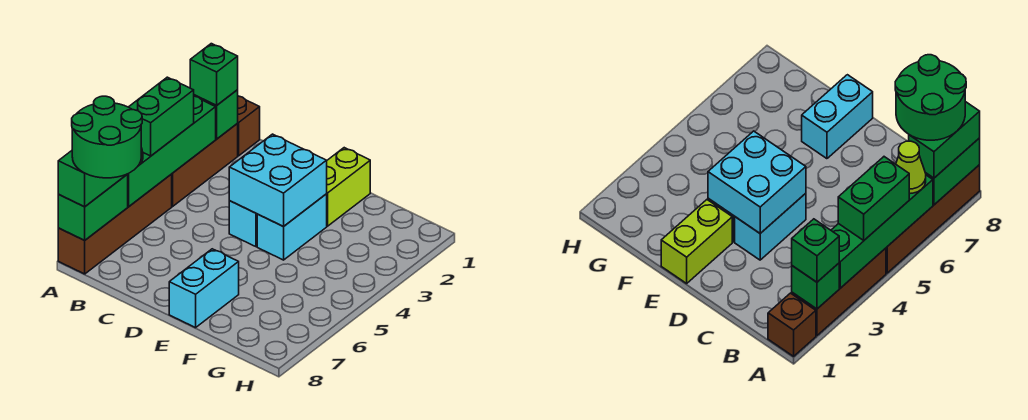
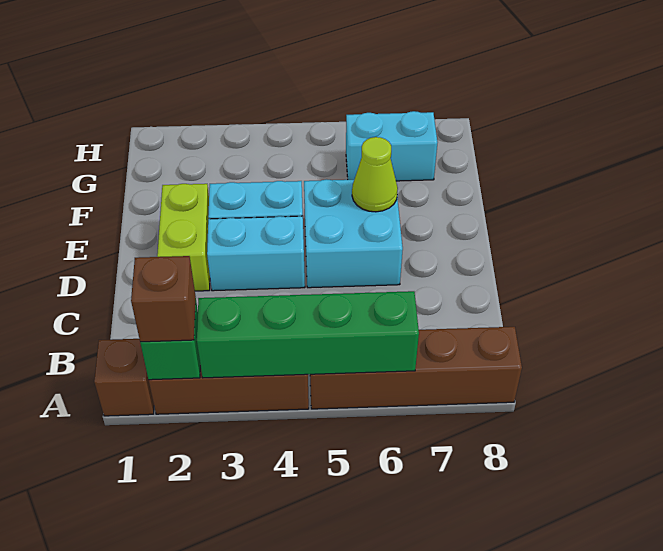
green 1x1 brick [190,44,238,105] -> brown 1x1 brick [131,256,196,342]
green 1x2 brick [129,77,194,156] -> none
lime 1x1 cone [896,141,926,194] -> lime 1x1 cone moved to [352,137,398,212]
green 1x2 brick [58,174,128,240] -> none
green 1x2 brick [58,151,127,207] -> none
green 2x2 round brick [72,96,142,178] -> none
cyan 2x2 brick [229,134,327,227] -> cyan 2x2 brick moved to [304,179,403,288]
lime 1x2 brick [327,148,370,226] -> lime 1x2 brick turned to [157,184,210,291]
cyan 1x2 brick [169,249,239,328] -> cyan 1x2 brick moved to [346,111,438,181]

